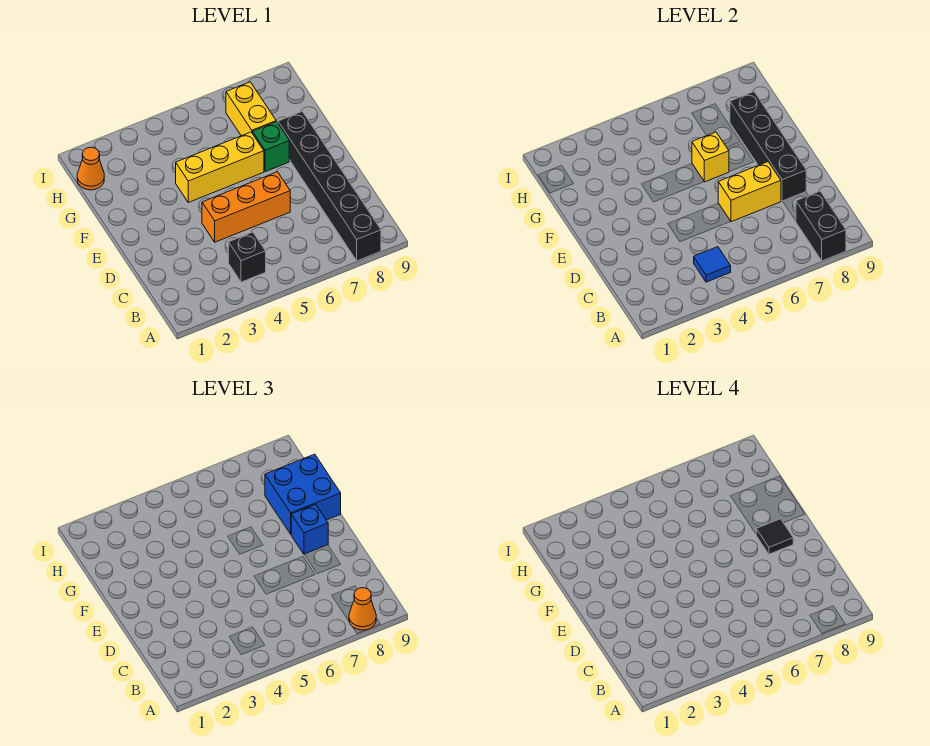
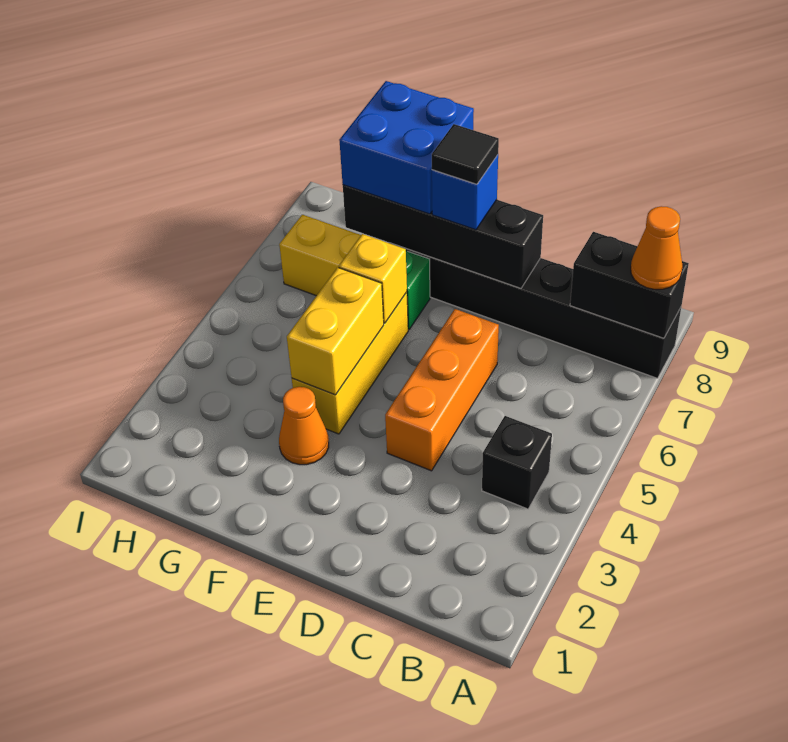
blue 1x1 tile [694,247,731,282] -> none
yellow 1x2 brick [718,162,781,222] -> yellow 1x2 brick moved to [287,267,384,395]
orange 1x1 cone [77,147,104,190] -> orange 1x1 cone moved to [279,387,329,465]

